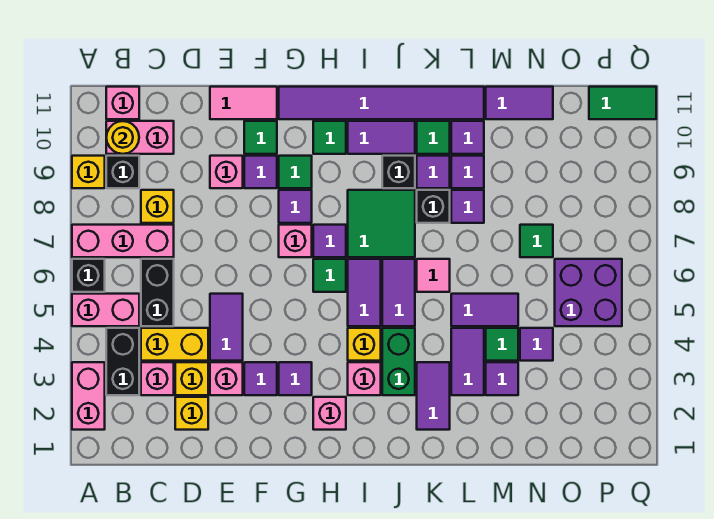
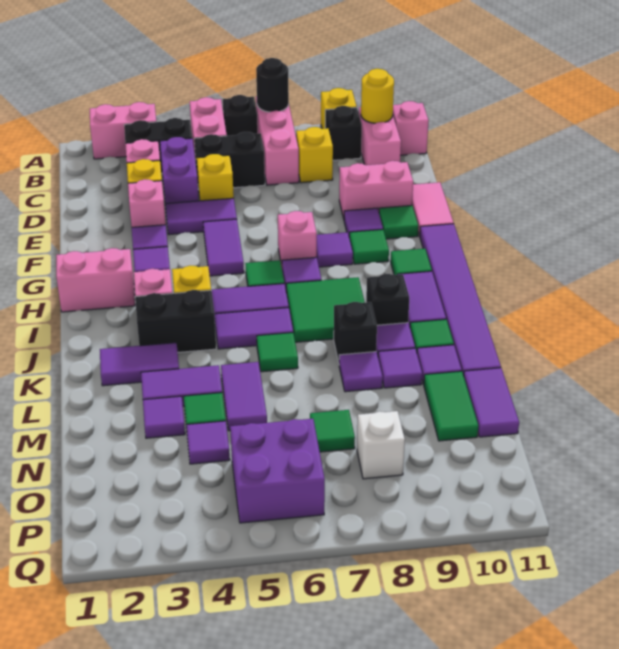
none -> black 1x1 round brick [256,58,289,112]
yellow 1x2 brick [141,328,208,361] -> purple 1x2 brick [160,137,199,204]
yellow 1x1 brick [175,397,208,430] -> yellow 1x1 brick moved to [197,154,234,201]
pink 1x1 brick [210,156,243,188] -> pink 1x2 brick [339,161,413,219]
none -> purple 1x2 tile [203,219,244,276]
pink 1x1 brick [313,397,346,430] -> pink 1x2 brick [56,248,135,312]
green 1x2 brick [382,328,415,395] -> black 1x2 brick [135,290,216,352]
pink 1x1 tile [417,259,450,292] -> green 1x1 tile [257,333,298,372]
none -> white 1x1 brick [357,411,405,479]
green 1x2 tile [589,87,656,119] -> green 1x2 tile moved to [424,371,478,441]

